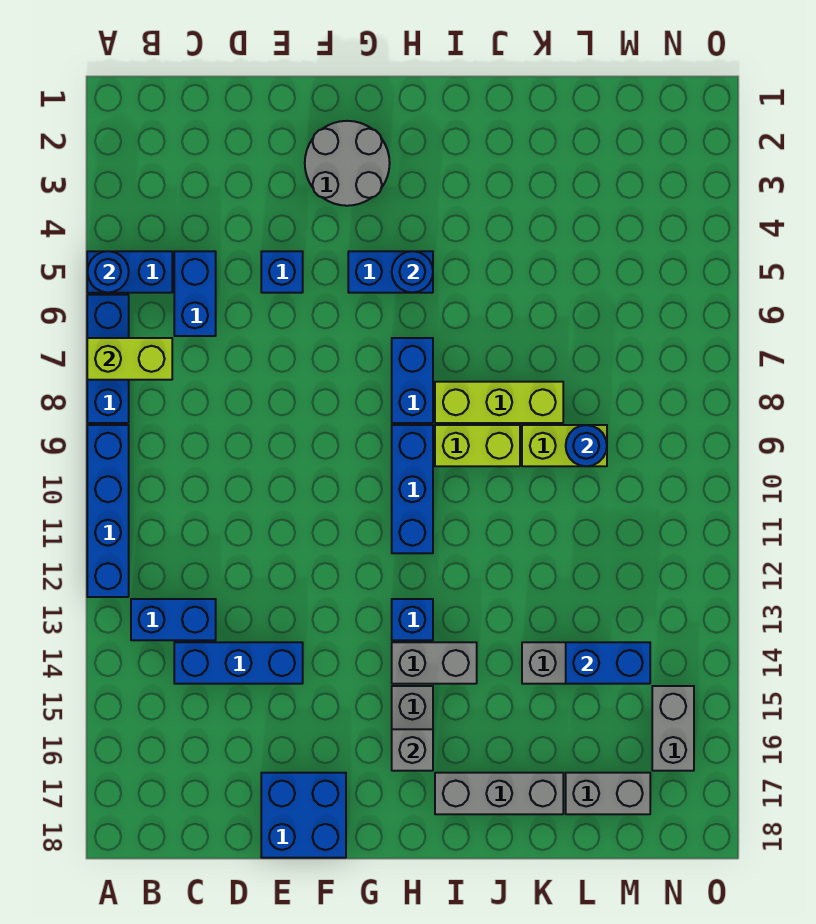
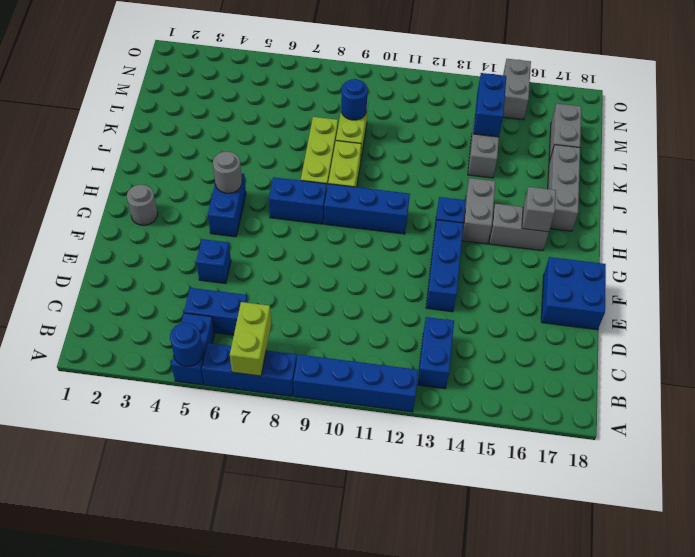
blue 1x3 brick [174,642,303,684] -> blue 1x3 brick moved to [426,220,463,312]
grey 2x2 round brick [305,121,390,206] -> grey 1x1 round brick [127,185,158,225]
blue 1x1 round brick [392,251,433,293] -> grey 1x1 round brick [213,152,242,193]
grey 1x2 brick [652,686,694,771] -> grey 1x2 brick turned to [503,59,531,120]

